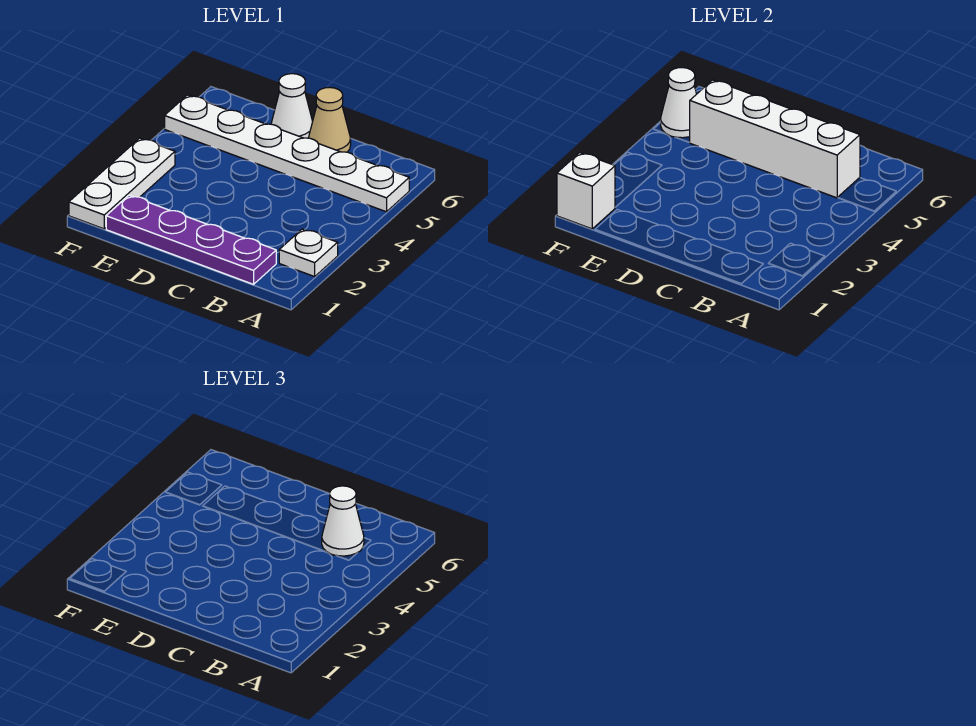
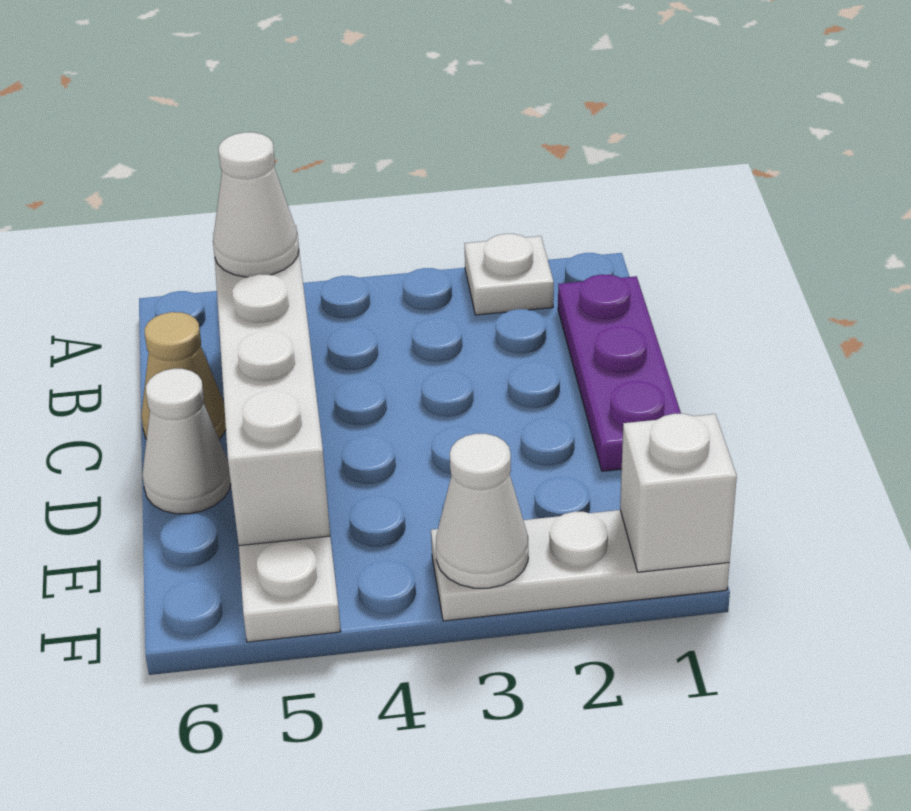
purple 1x4 plate [106,195,276,284] -> purple 1x3 plate [558,275,681,471]
white 1x1 cone [661,68,696,138] -> white 1x1 cone moved to [436,434,528,588]

